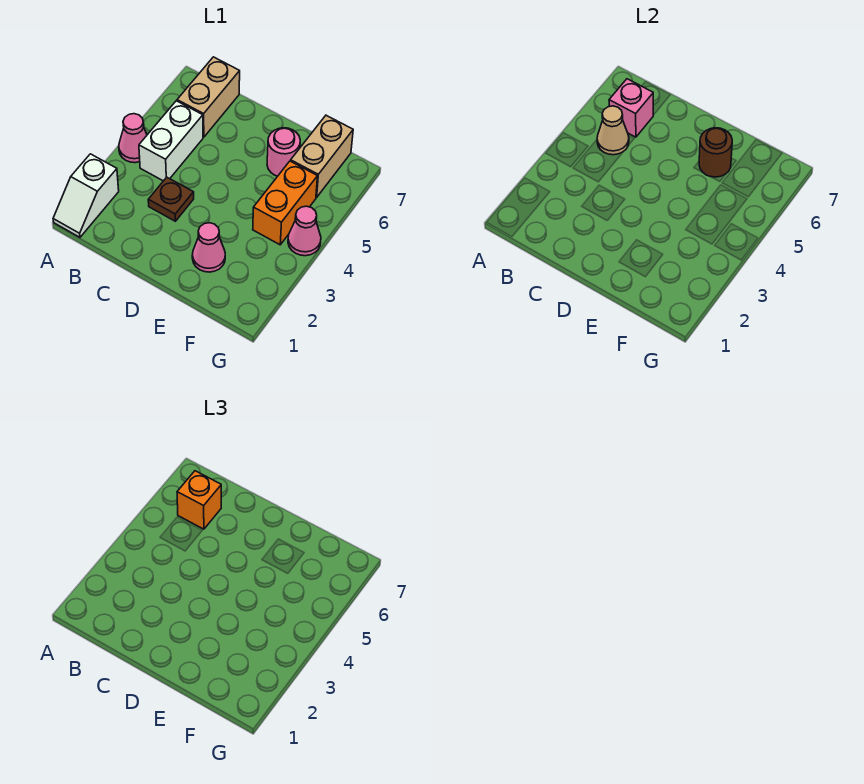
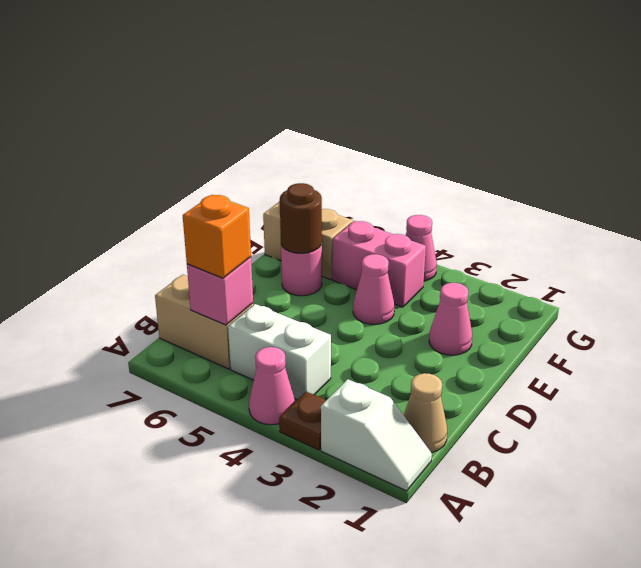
tan 1x1 cone [597,106,629,155] -> tan 1x1 cone moved to [404,373,447,453]
brown 1x1 plate [148,177,194,221] -> brown 1x1 plate moved to [279,392,326,450]
none -> pink 1x1 cone [353,254,394,324]
orange 1x2 brick [253,161,318,245] -> pink 1x2 brick [332,221,426,307]

